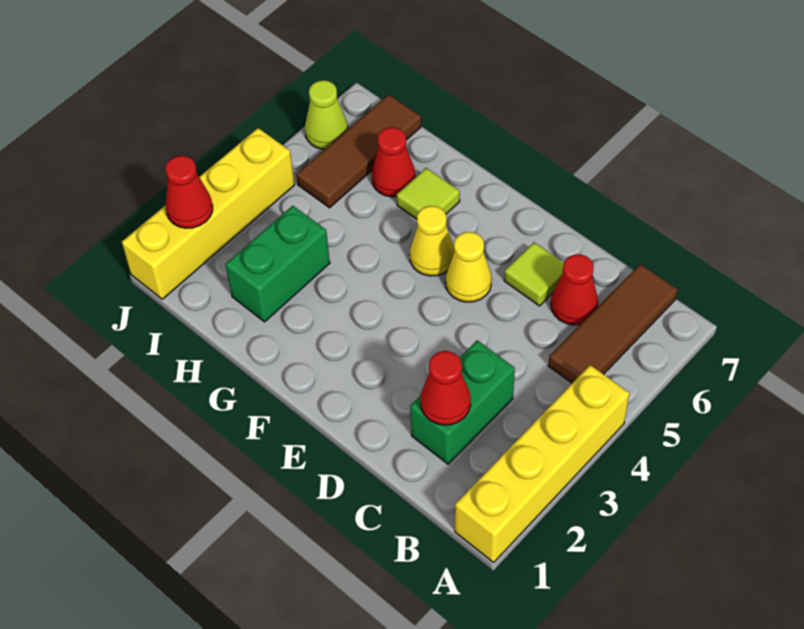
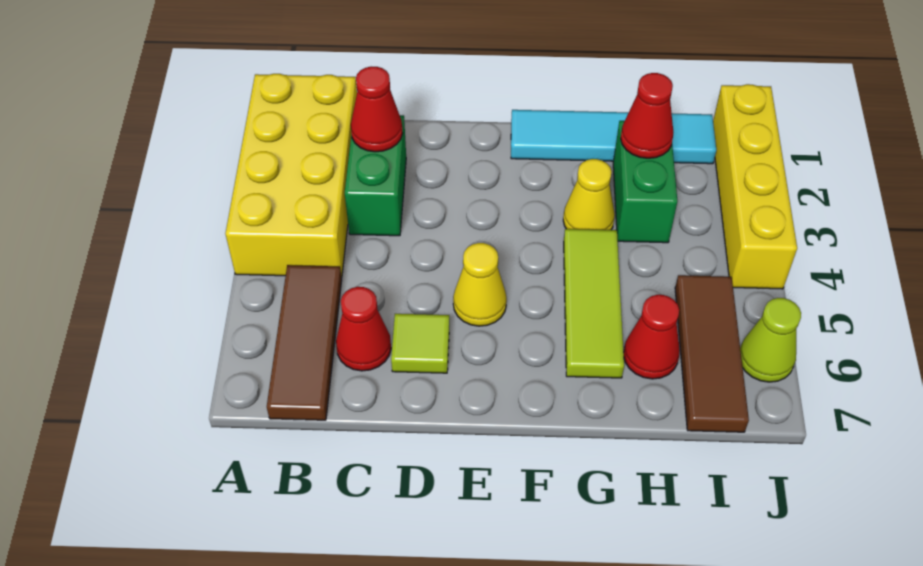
yellow 1x4 brick [455,365,629,562] -> yellow 2x4 brick [225,74,357,277]
none -> cyan 1x4 tile [511,110,716,164]
yellow 1x1 cone [410,206,454,276] -> yellow 1x1 cone moved to [563,159,615,230]
lime 1x1 tile [397,168,460,219] -> lime 1x3 tile [564,229,624,378]
red 1x1 cone [165,156,213,228] -> red 1x1 cone moved to [621,73,673,158]

